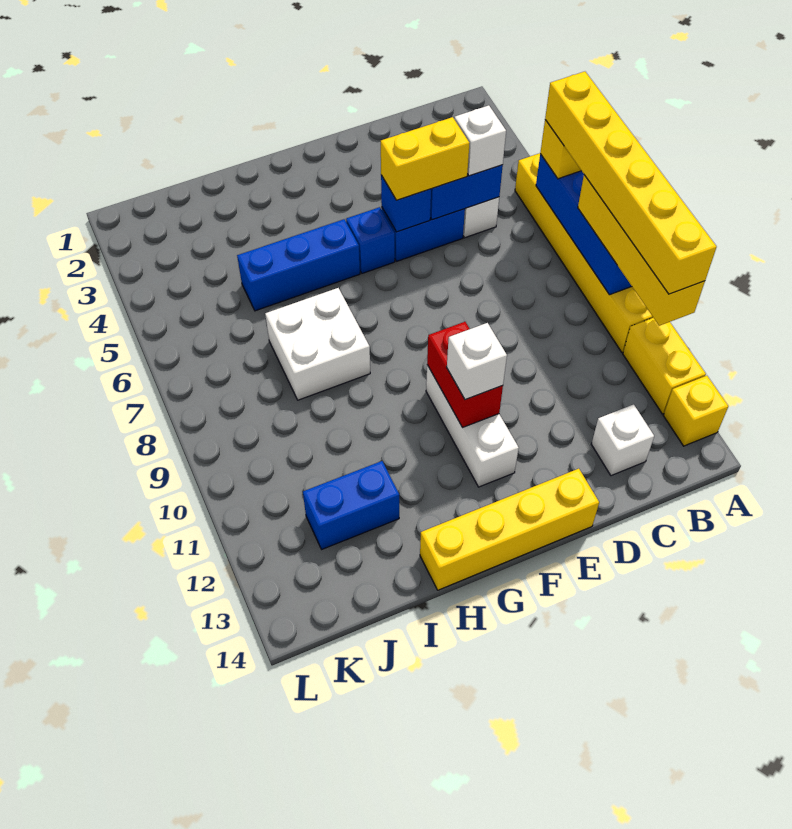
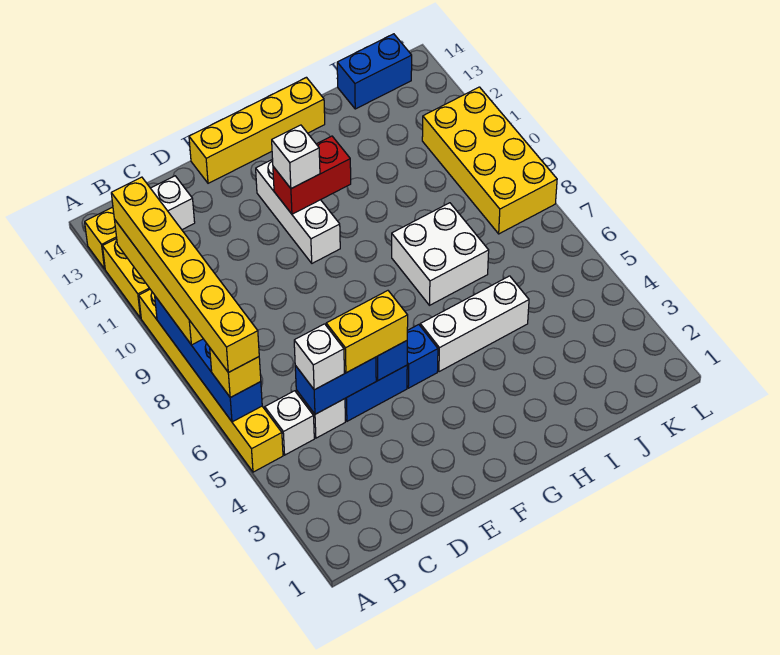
none -> white 1x1 brick [265,391,314,455]
red 1x2 brick [427,322,503,428] -> red 1x2 brick turned to [273,136,351,214]
blue 1x3 brick [237,219,360,311] -> white 1x3 brick [420,276,529,372]
blue 1x2 brick [303,461,399,549] -> blue 1x2 brick moved to [337,34,412,109]
none -> yellow 2x4 brick [422,87,557,234]

